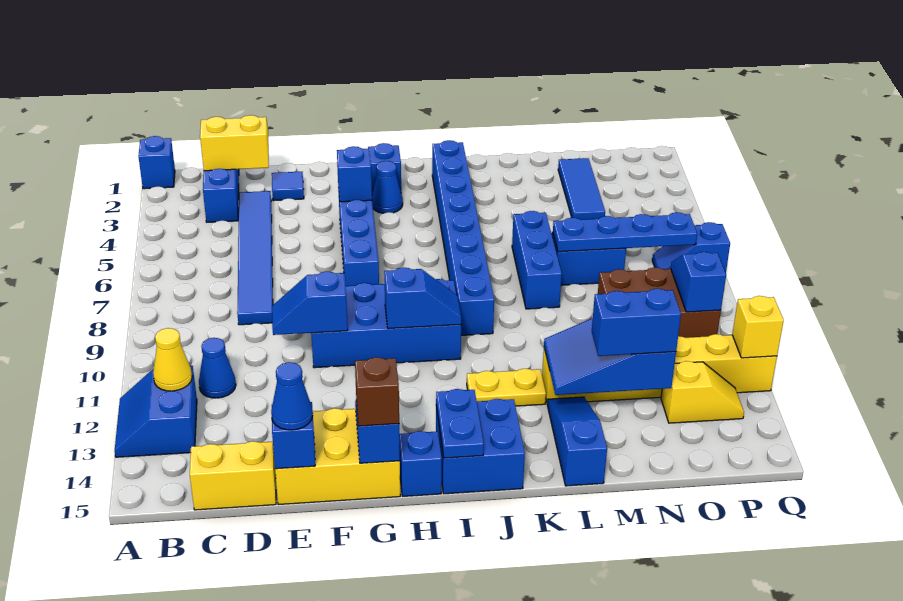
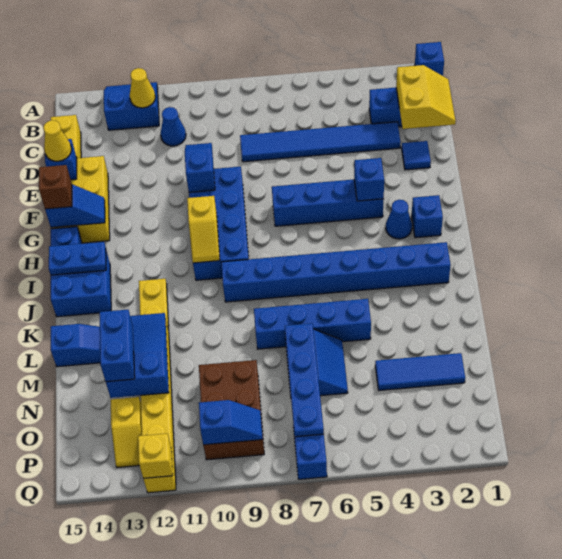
blue 1x1 cone [271,362,313,430] -> yellow 1x1 cone [43,120,72,161]
blue 1x2 slope [384,267,461,329] -> yellow 1x2 slope [187,196,220,263]
blue 1x3 brick [512,211,562,309] -> blue 1x4 brick [254,299,371,349]

